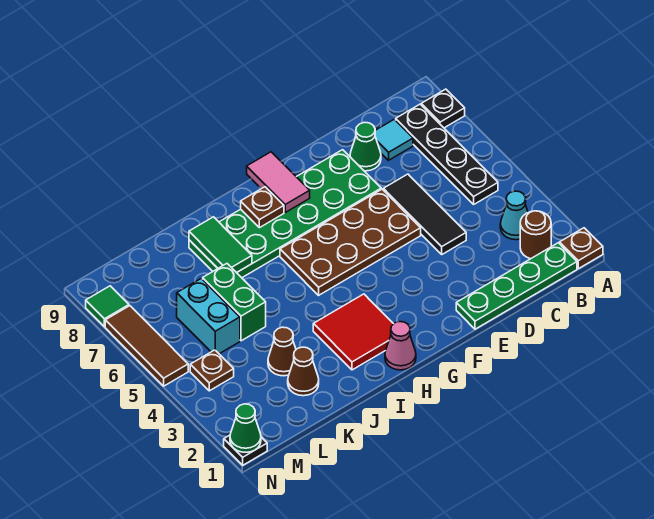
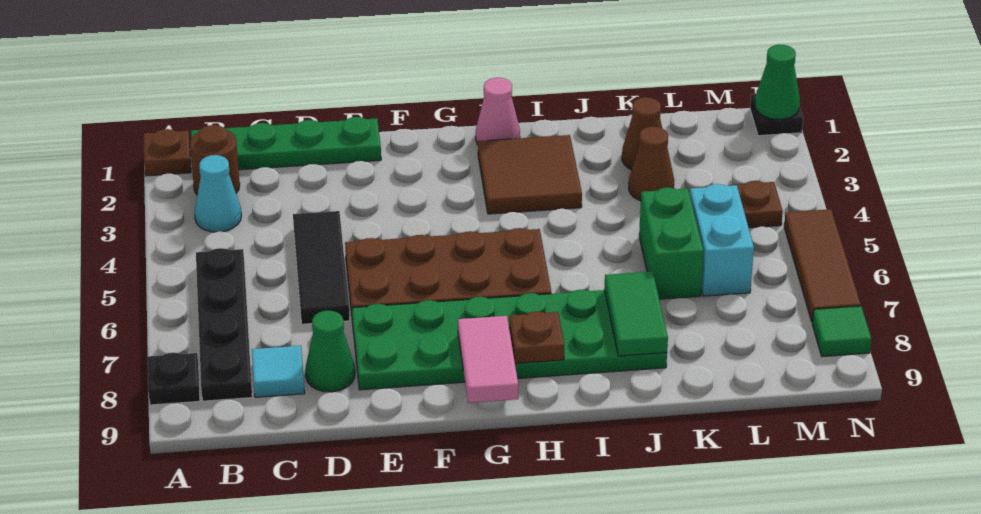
red 2x2 tile [313,294,393,370] -> brown 2x2 tile [478,135,582,214]

